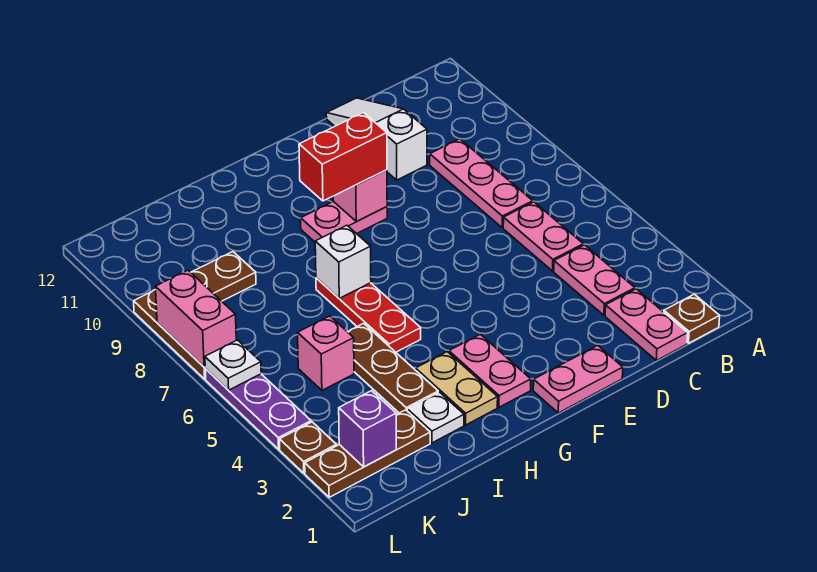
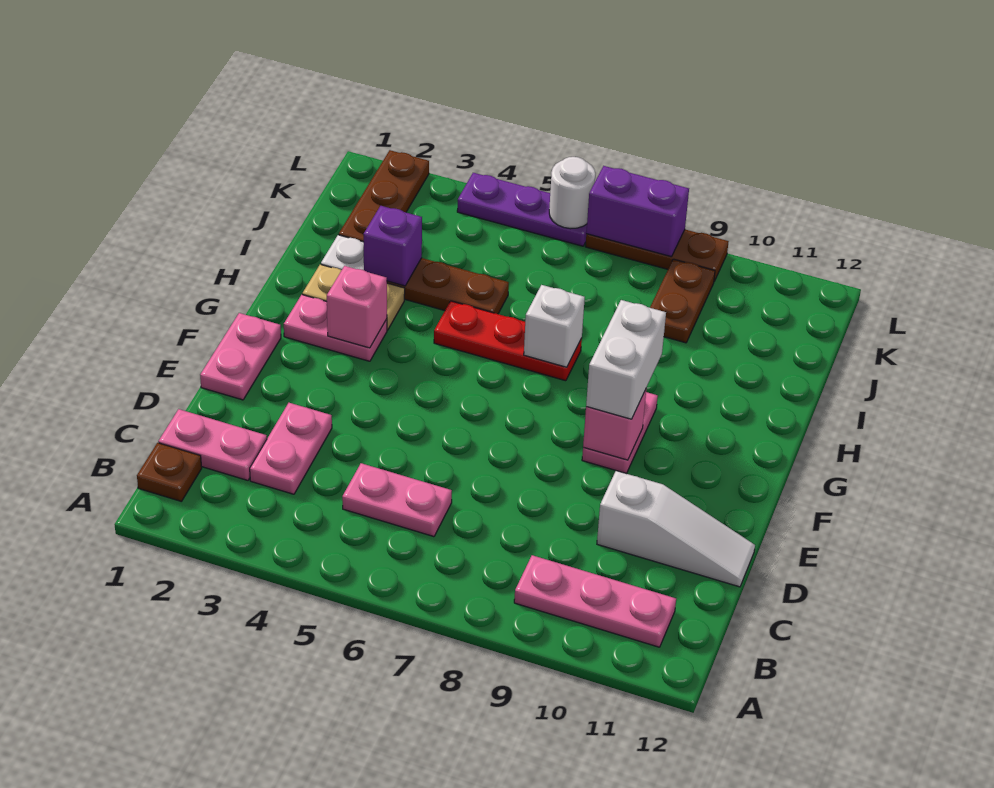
pink 1x2 plate [554,245,635,315] -> pink 1x2 plate turned to [250,403,332,494]
pink 1x3 plate [430,139,533,228] -> pink 1x3 plate moved to [514,555,676,647]
red 1x2 brick [299,113,387,201] -> white 1x2 brick [586,300,666,419]
pink 1x1 brick [298,316,354,390] -> pink 1x1 brick moved to [327,266,387,348]
purple 1x1 brick [339,391,396,467] -> purple 1x1 brick moved to [364,206,422,286]
brown 1x1 plate [280,422,336,473] -> none
white 1x1 plate [205,340,261,390] -> white 1x1 round brick [549,157,595,229]
pink 1x2 brick [155,270,236,367] -> purple 1x2 brick [586,166,689,257]

